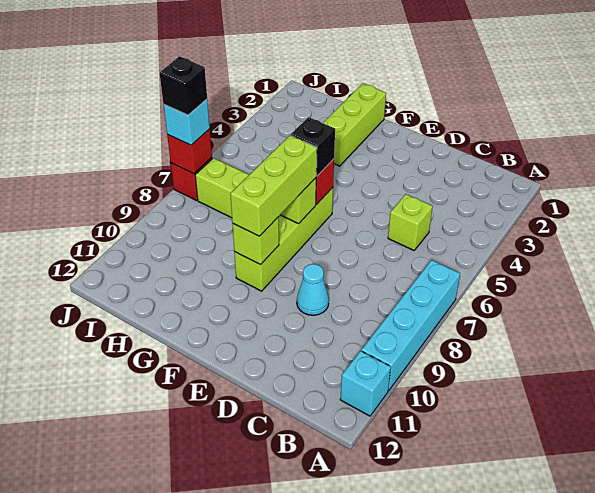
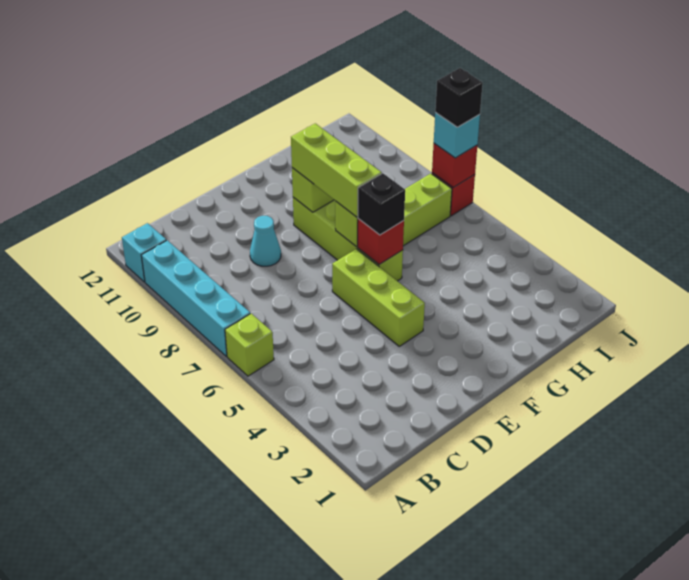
lime 1x1 brick [388,194,433,250] -> lime 1x1 brick moved to [225,314,274,376]
lime 1x3 brick [323,83,386,166] -> lime 1x3 brick moved to [332,249,425,346]

